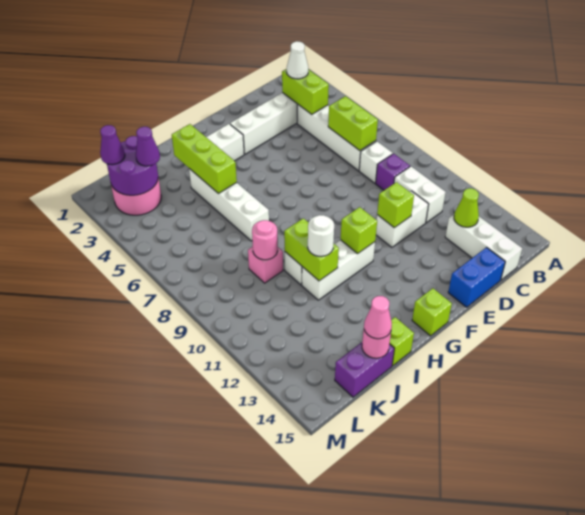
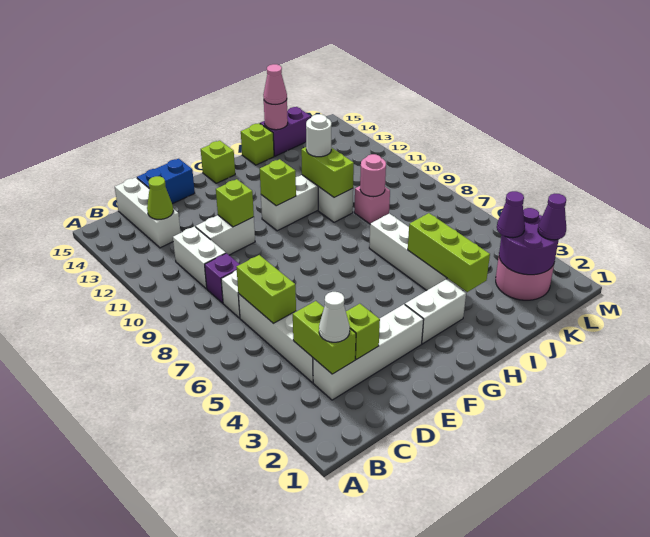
none -> lime 1x1 brick [346,304,380,360]

